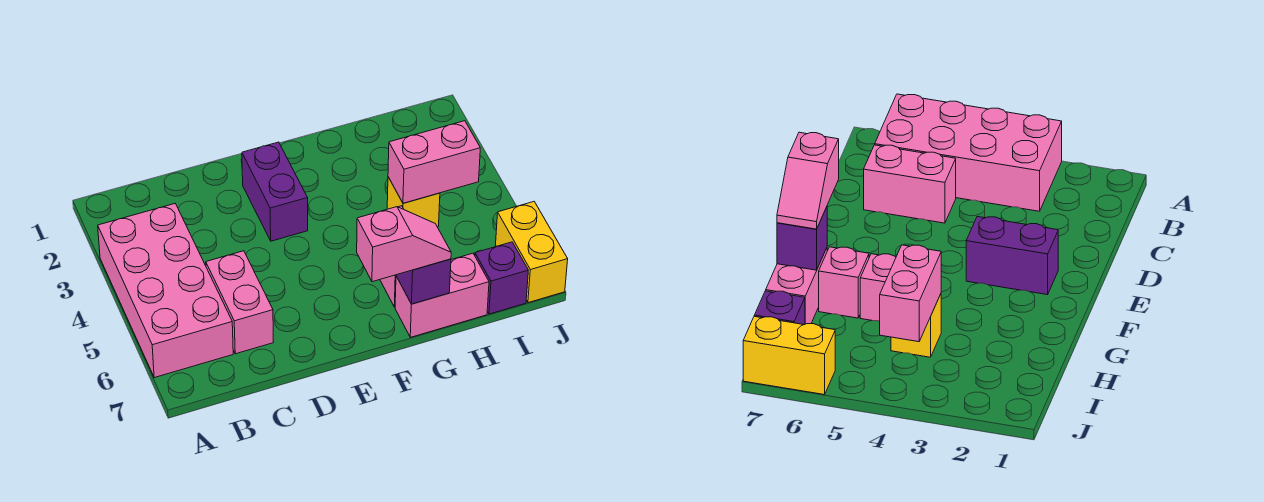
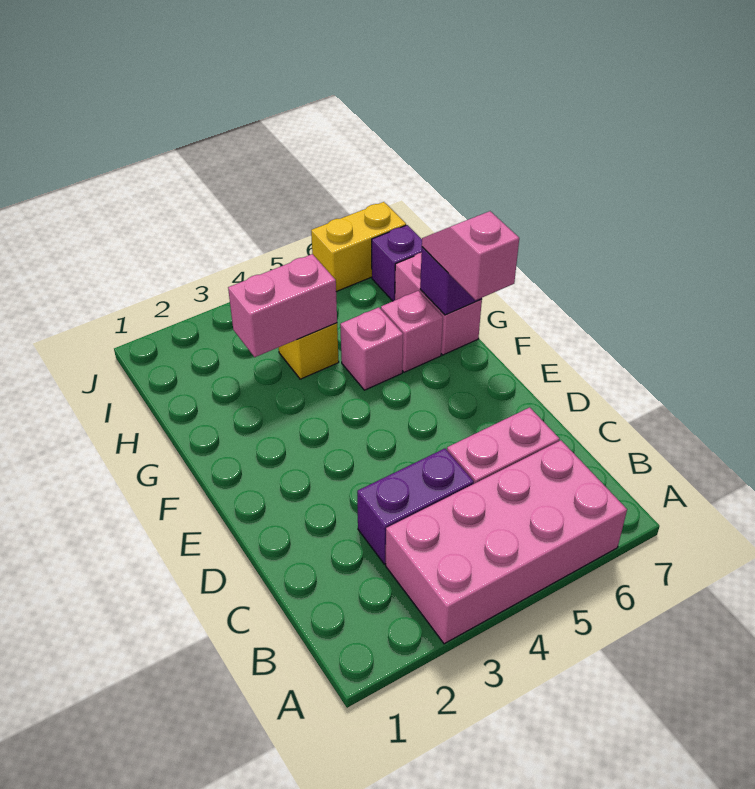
purple 1x2 brick [242,142,308,241] -> purple 1x2 brick moved to [357,449,474,564]
pink 1x2 brick [388,121,480,203] -> pink 1x2 brick turned to [228,254,337,357]

